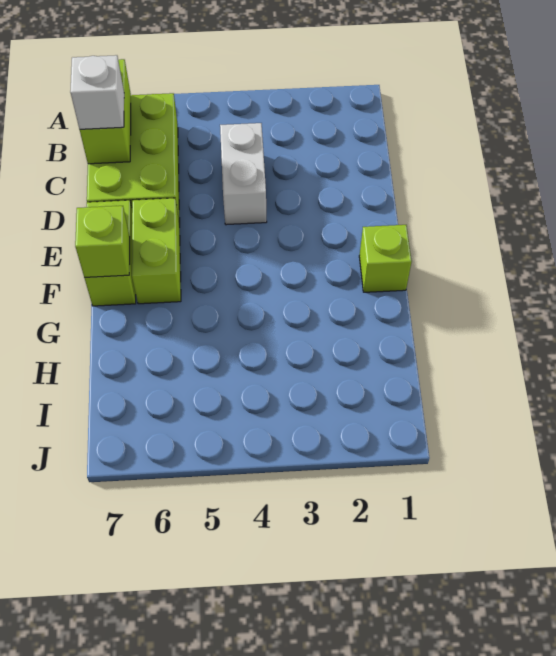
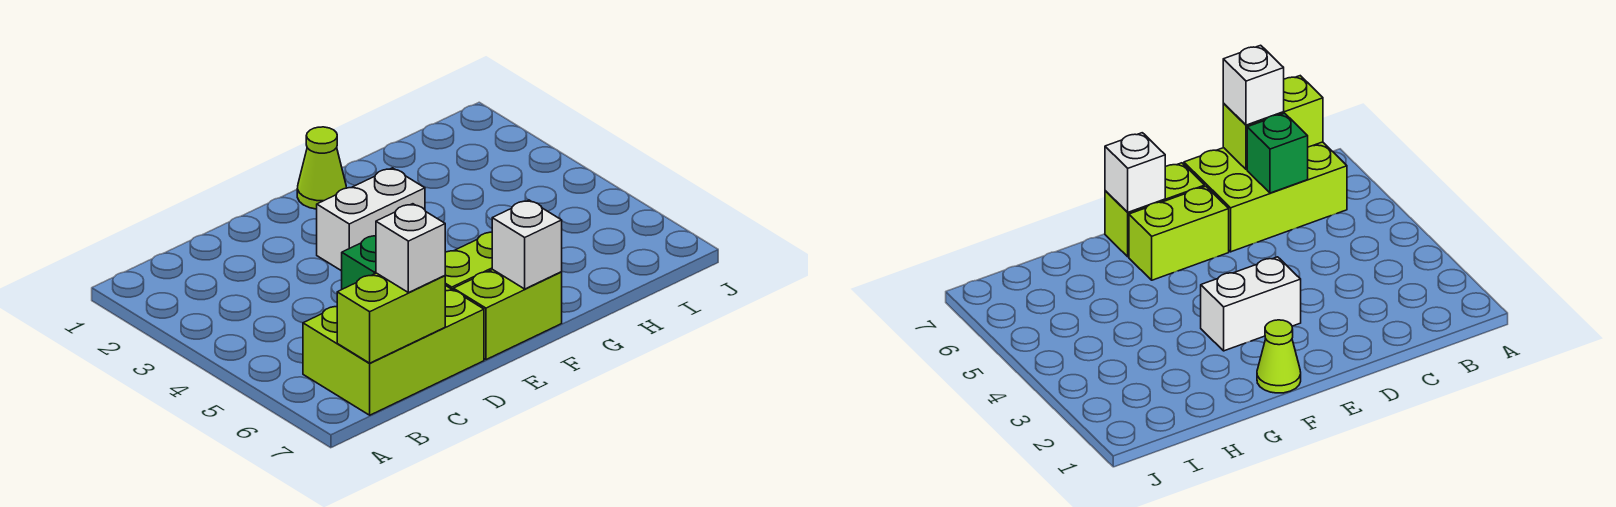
white 1x2 brick [220,123,267,225] -> white 1x2 brick moved to [317,168,425,271]
none -> green 1x1 brick [342,236,376,289]
lime 1x1 brick [359,225,412,292] -> lime 1x1 cone [297,127,346,209]
lime 1x1 brick [75,206,130,278] -> white 1x1 brick [492,200,562,289]

